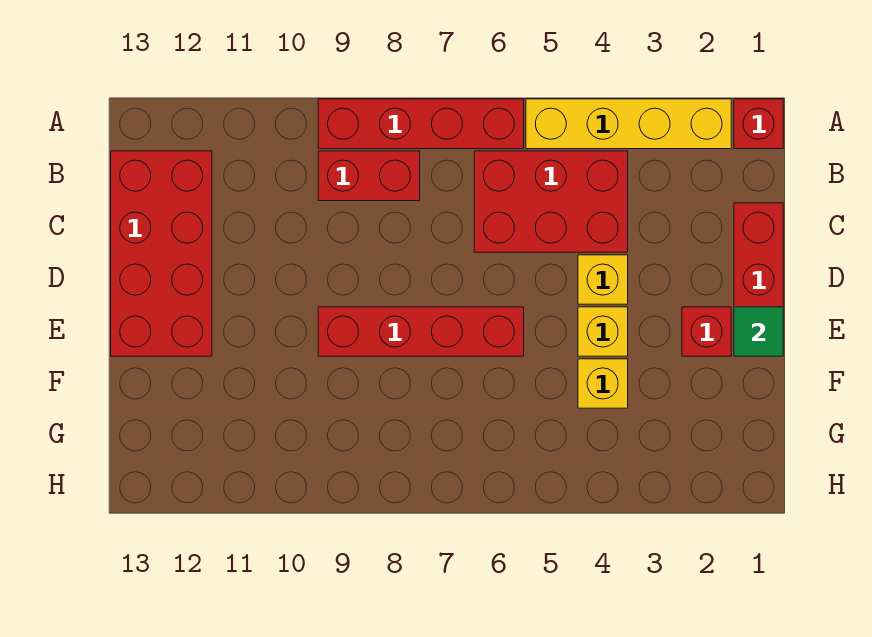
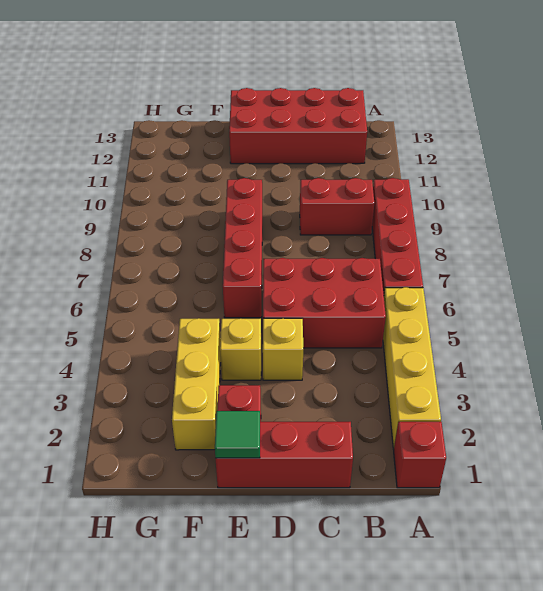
red 2x3 brick [474,151,628,252] -> red 2x3 brick turned to [263,258,386,348]
red 1x2 brick [318,151,420,201] -> red 1x2 brick turned to [300,178,374,235]
yellow 1x1 brick [578,359,628,408] -> yellow 1x3 brick [172,318,221,450]

